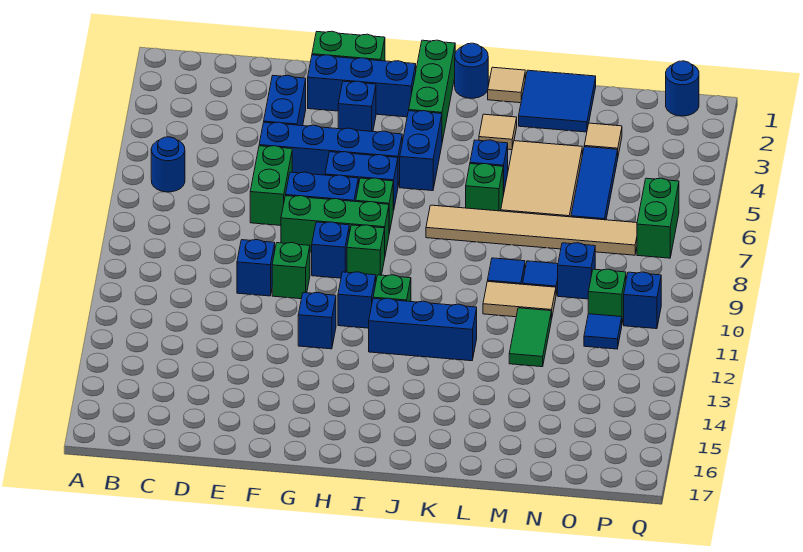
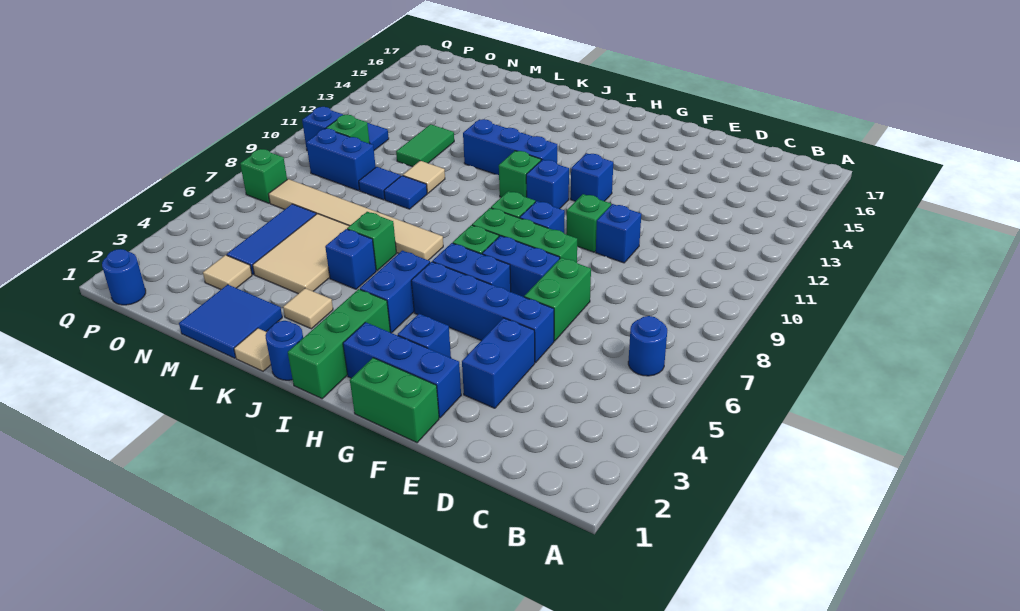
tan 1x2 tile [483,281,556,319] -> tan 1x1 tile [403,161,445,193]
blue 1x1 brick [558,243,595,299] -> blue 1x2 brick [306,129,376,191]
green 1x2 brick [637,178,679,258] -> green 1x1 brick [240,149,287,203]

